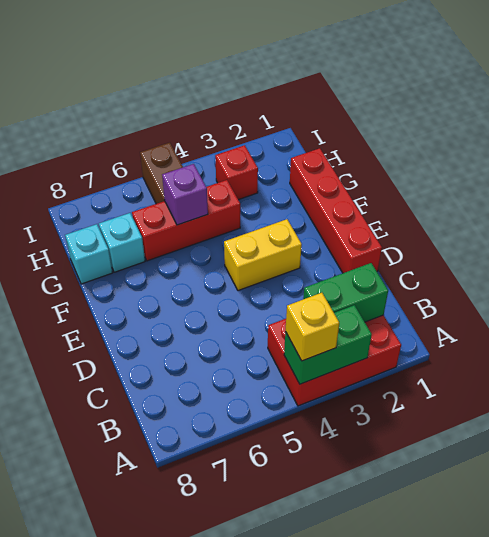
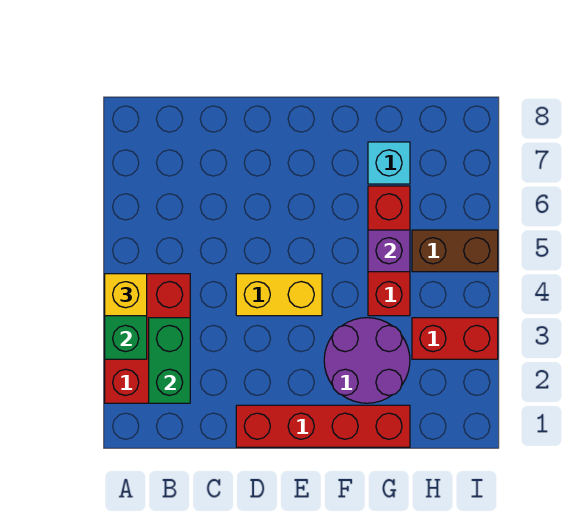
yellow 1x2 brick [224,219,302,291] -> yellow 1x2 brick turned to [236,274,322,316]
none -> purple 2x2 round brick [324,318,410,403]
cyan 1x1 brick [65,224,113,284] -> none
red 1x1 brick [215,145,258,200] -> red 1x2 brick [412,318,498,359]

